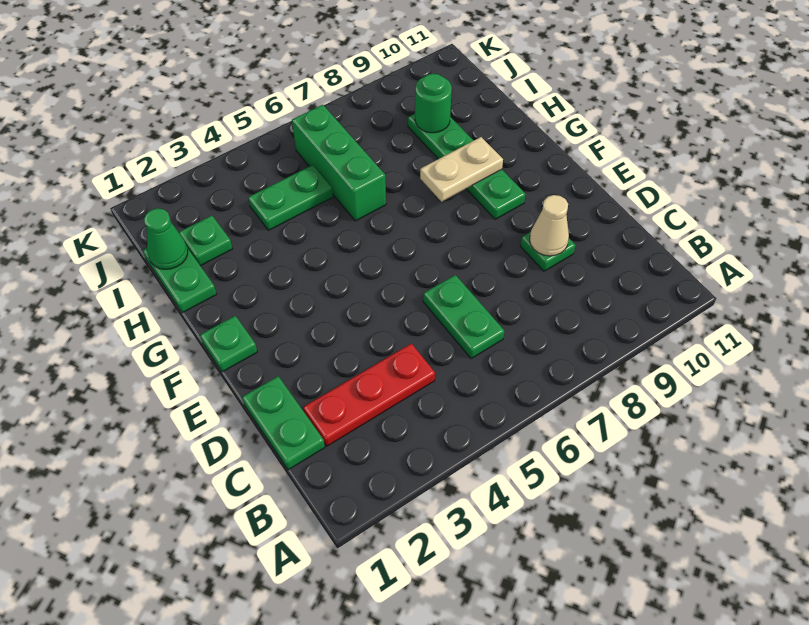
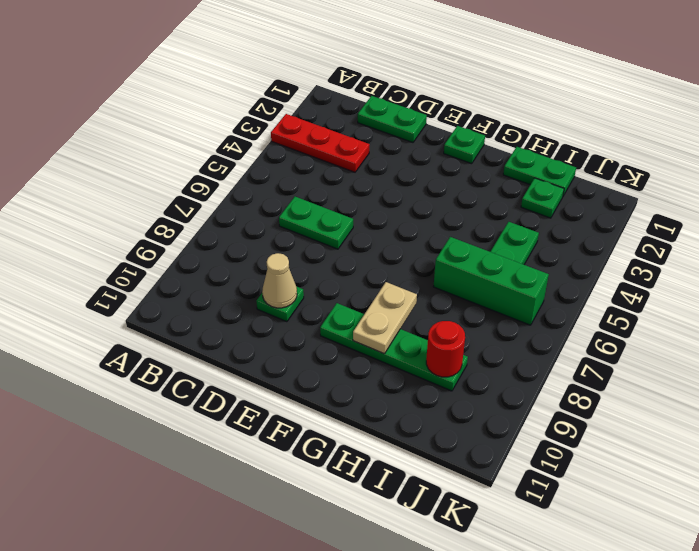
red 1x3 plate [303,343,435,446] -> red 1x3 plate turned to [271,114,369,172]
green 1x1 cone [144,208,188,269] -> none
green 1x1 round brick [415,74,452,133] -> red 1x1 round brick [426,321,465,377]

